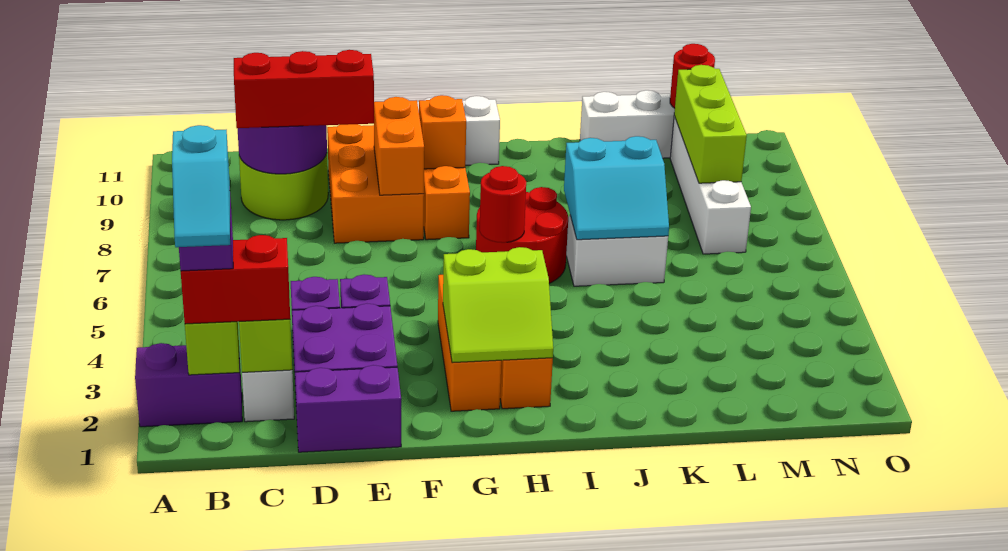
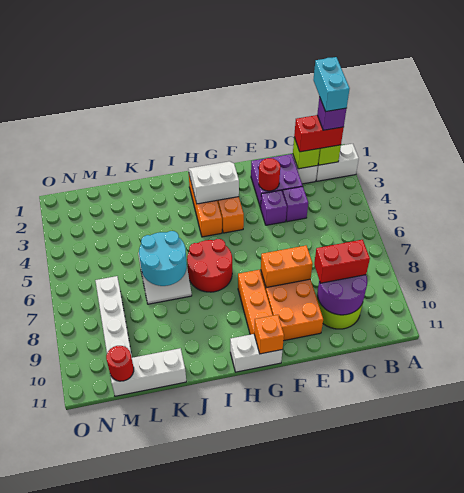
purple 1x2 brick [135,343,242,427] -> white 1x2 brick [316,144,359,181]
cyan 1x2 slope [172,125,230,247] -> cyan 1x2 brick [313,57,350,112]
red 1x3 brick [234,50,374,128] -> red 1x2 brick [314,240,370,283]
purple 1x2 brick [295,365,401,452] -> none
orange 1x2 brick [374,97,424,195] -> orange 1x2 brick turned to [261,246,313,288]
lime 2x2 slope [443,247,553,363] -> white 2x2 slope [188,161,239,204]
orange 1x1 brick [419,95,466,169] -> orange 1x1 brick moved to [254,315,284,354]
red 1x1 round brick [479,166,526,243] -> red 1x1 round brick moved to [259,158,280,191]
cyan 2x2 slope [564,136,669,240] -> cyan 2x2 round brick [139,231,187,286]
lime 1x3 brick [674,65,747,183] -> none

